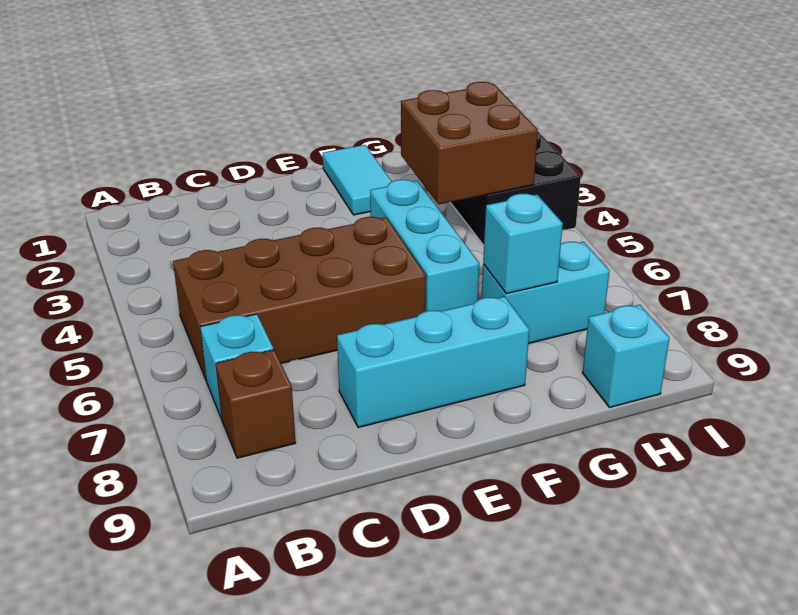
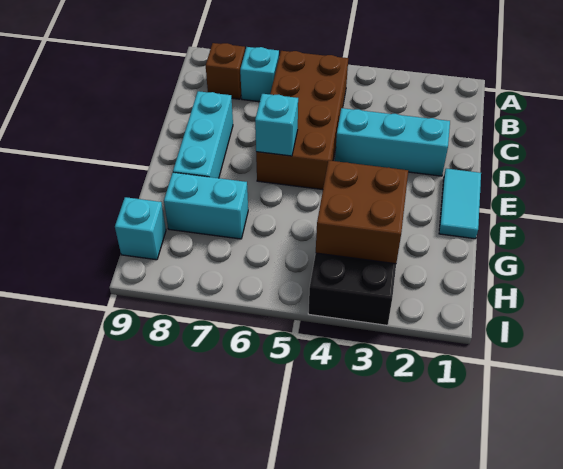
cyan 1x2 tile [323,145,392,215] -> cyan 1x2 tile turned to [439,169,481,239]
cyan 1x3 brick [370,180,479,311] -> cyan 1x3 brick moved to [335,108,450,176]
cyan 1x2 brick [482,242,610,343] -> cyan 1x2 brick turned to [164,173,248,239]
cyan 1x1 brick [483,194,563,294] -> cyan 1x1 brick moved to [255,94,298,156]

